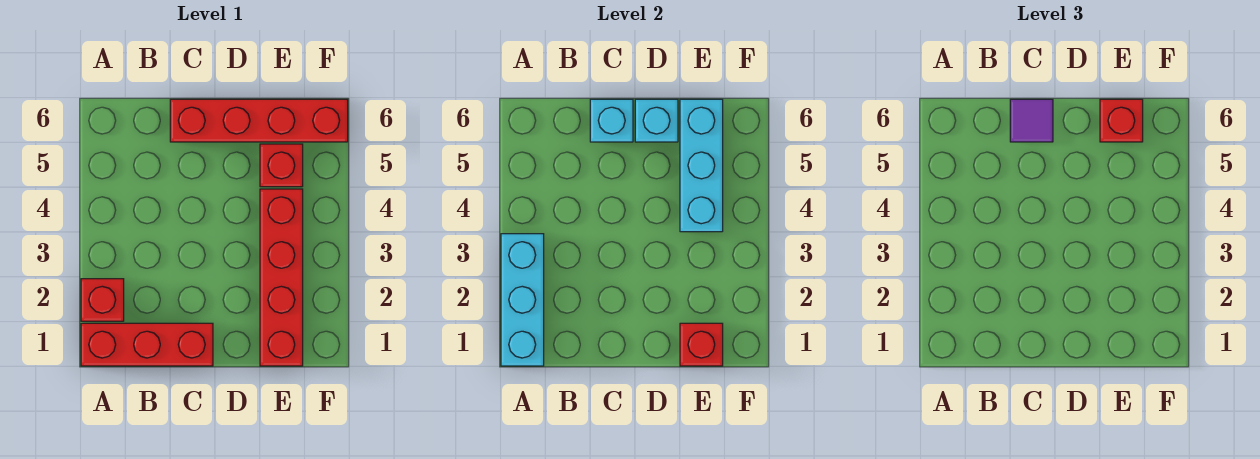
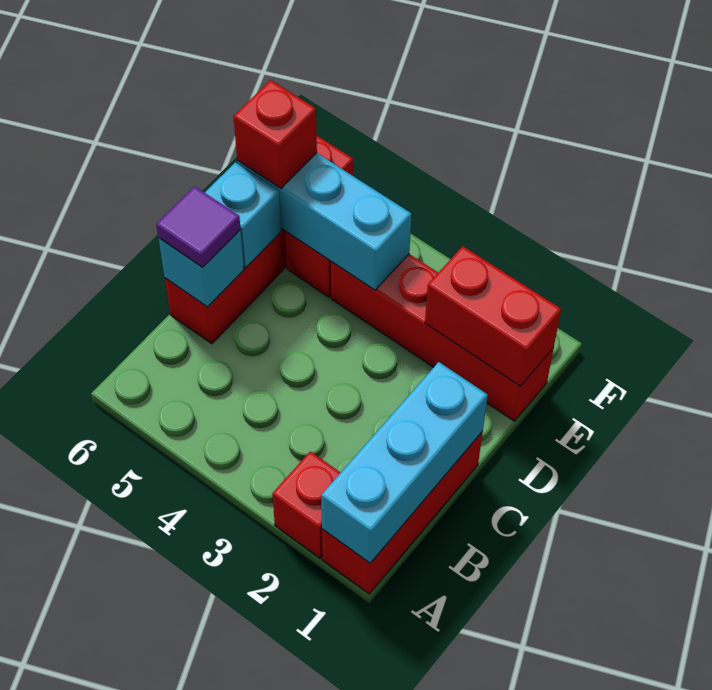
cyan 1x3 brick [501,234,544,366] -> cyan 1x3 brick turned to [321,362,488,563]
red 1x1 brick [680,323,723,366] -> red 1x2 brick [425,246,561,386]

